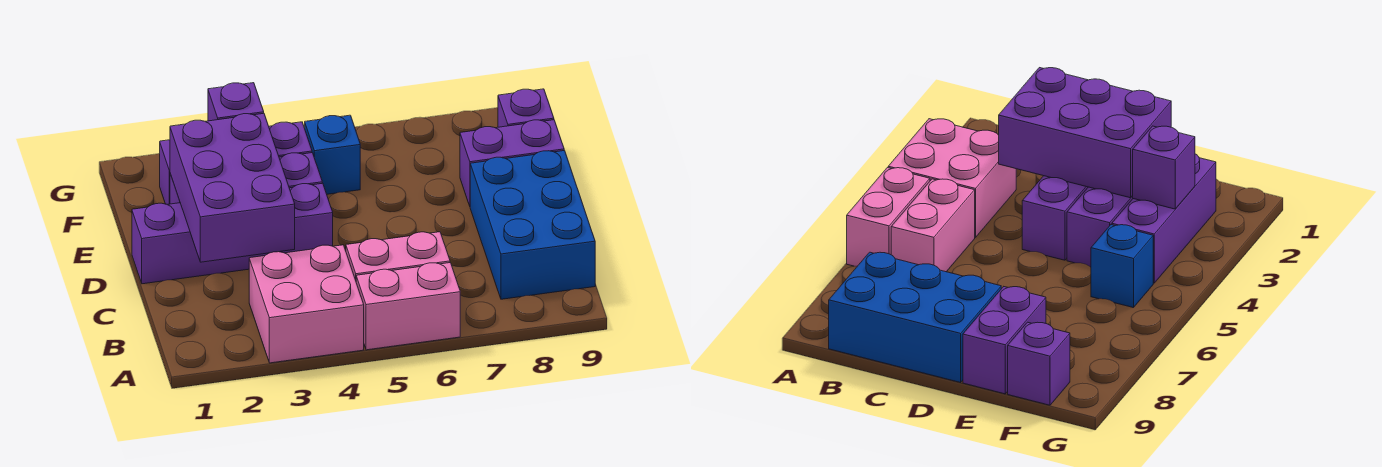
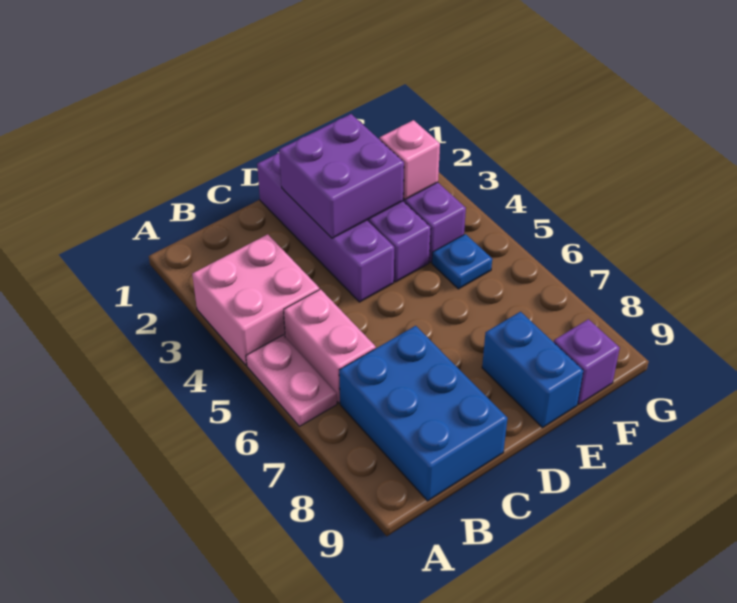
pink 1x2 brick [356,263,460,350] -> pink 1x2 plate [246,335,337,426]
blue 2x3 brick [470,151,595,299] -> blue 2x3 brick turned to [339,326,507,501]
purple 2x3 brick [170,113,295,262] -> purple 2x2 brick [279,114,404,238]
purple 1x2 brick [460,120,564,206] -> blue 1x2 brick [482,312,583,428]
purple 1x1 brick [208,83,264,121] -> pink 1x1 brick [380,120,440,200]
blue 1x1 brick [305,115,360,194] -> blue 1x1 plate [432,234,492,289]

